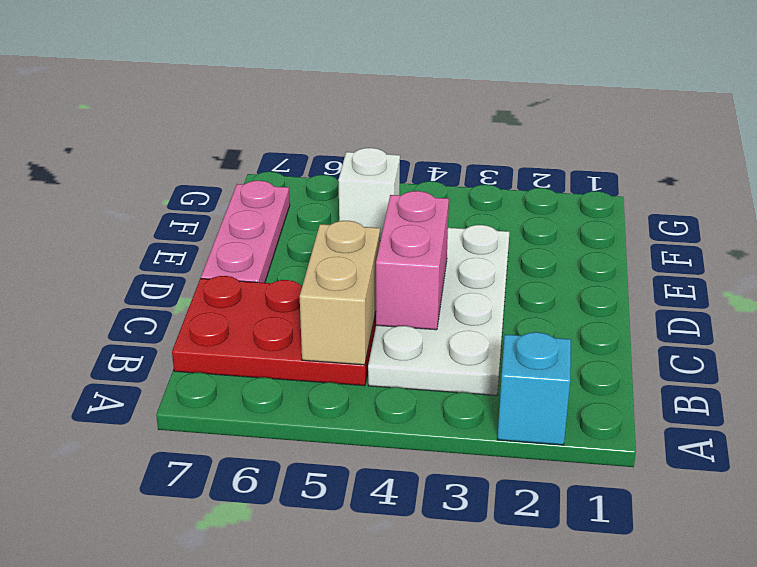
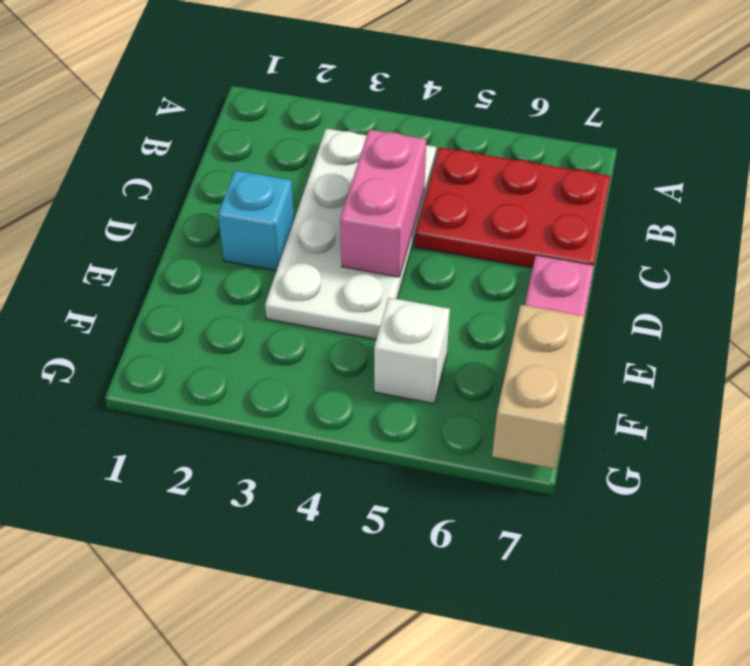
cyan 1x1 brick [497,332,571,445] -> cyan 1x1 brick moved to [218,170,294,271]
tan 1x2 brick [300,221,380,365] -> tan 1x2 brick moved to [492,305,584,469]

